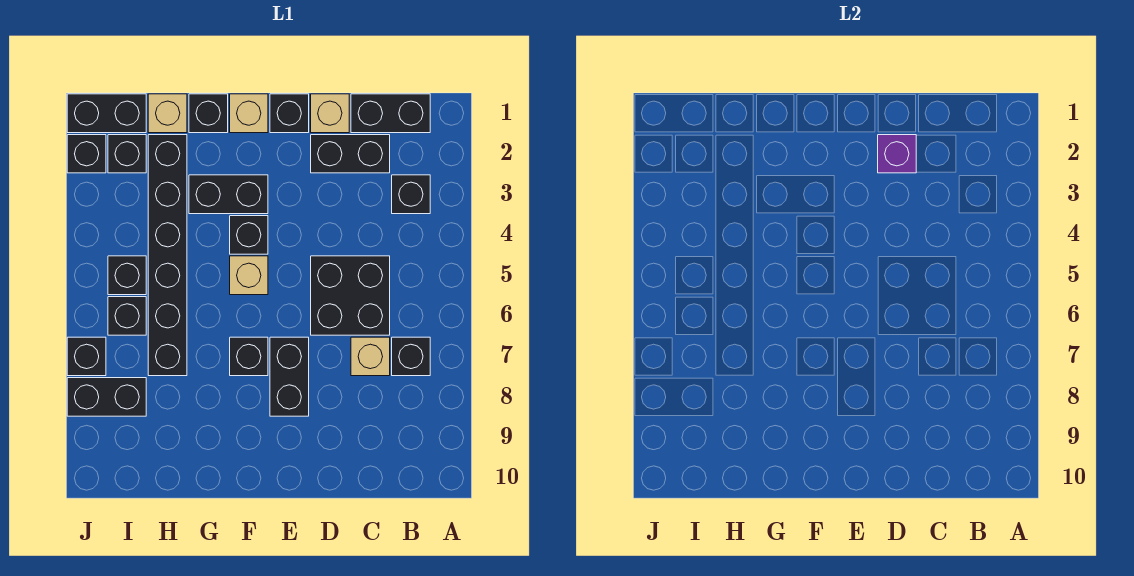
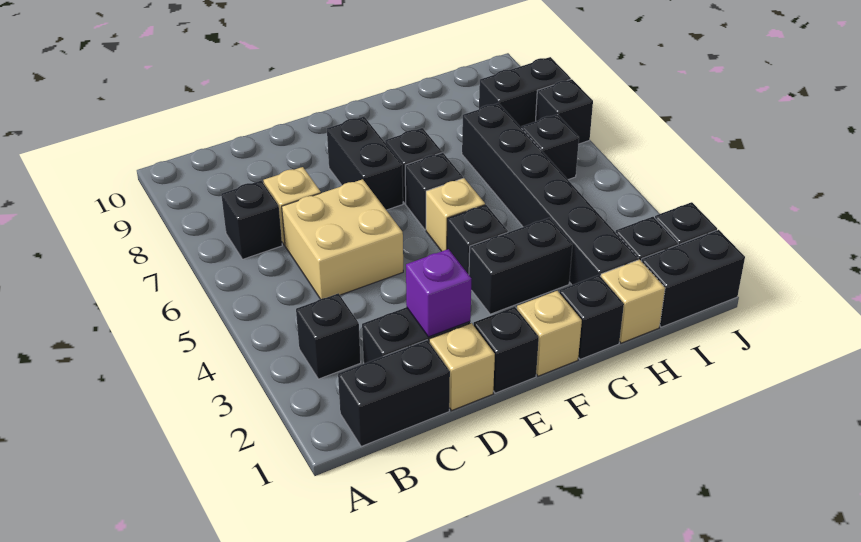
black 2x2 brick [311,256,390,335] -> tan 2x2 brick [282,179,403,299]
black 1x1 brick [108,256,146,295] -> black 1x1 brick moved to [405,153,463,230]

